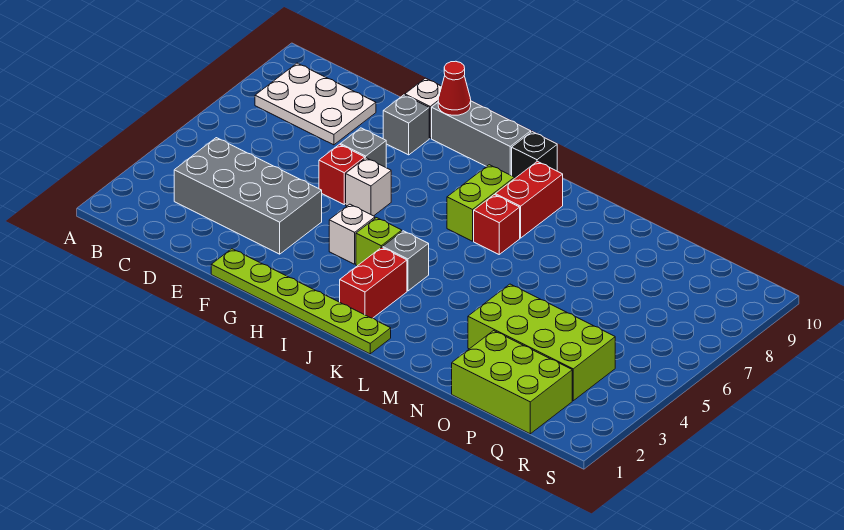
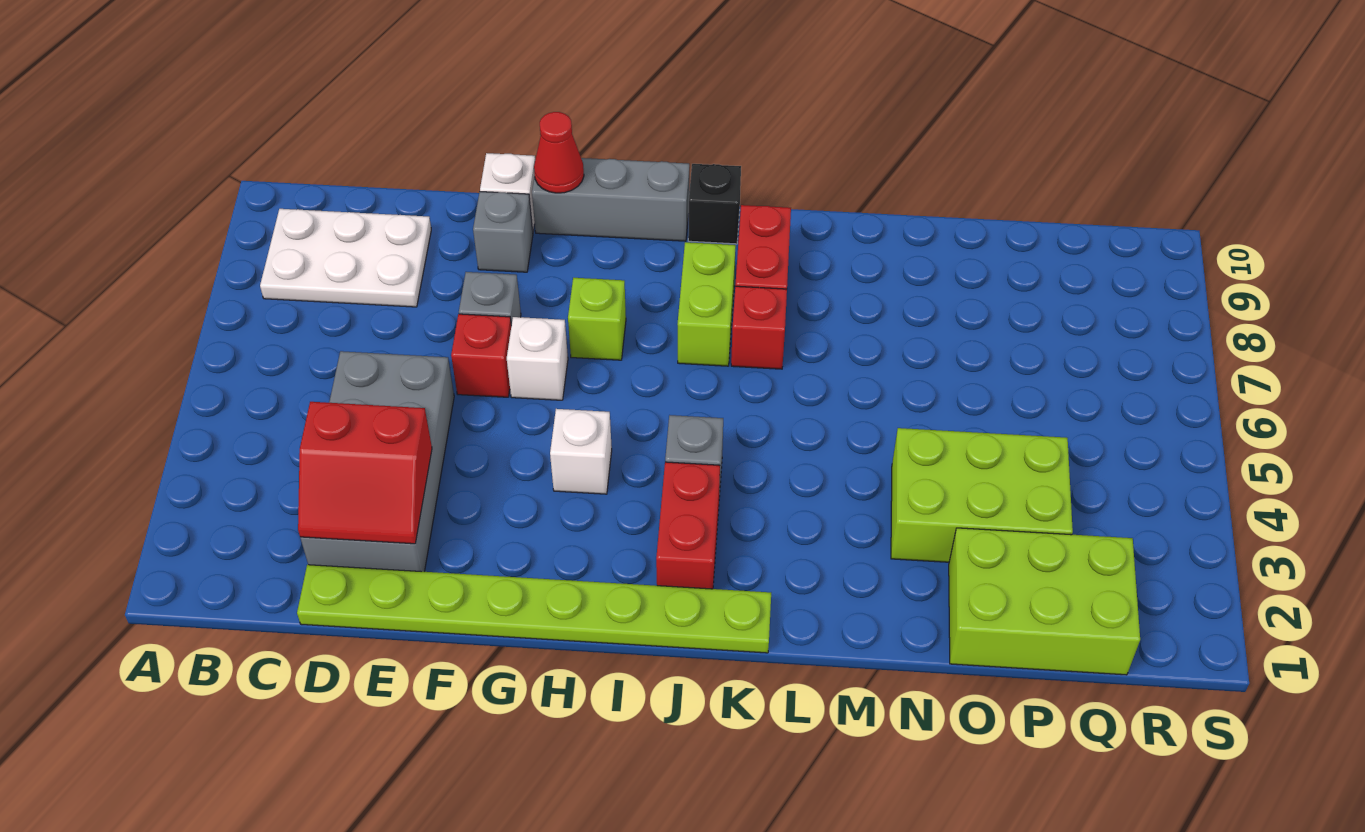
grey 2x4 brick [174,138,322,254] -> grey 2x4 brick turned to [300,351,454,572]
none -> red 2x2 slope [298,402,432,544]
lime 1x6 plate [211,249,391,354] -> lime 1x8 plate [297,565,771,653]
lime 1x1 brick [356,218,402,266] -> lime 1x1 brick moved to [568,278,626,360]
lime 2x4 brick [468,284,615,401] -> lime 2x3 brick [891,428,1073,562]

